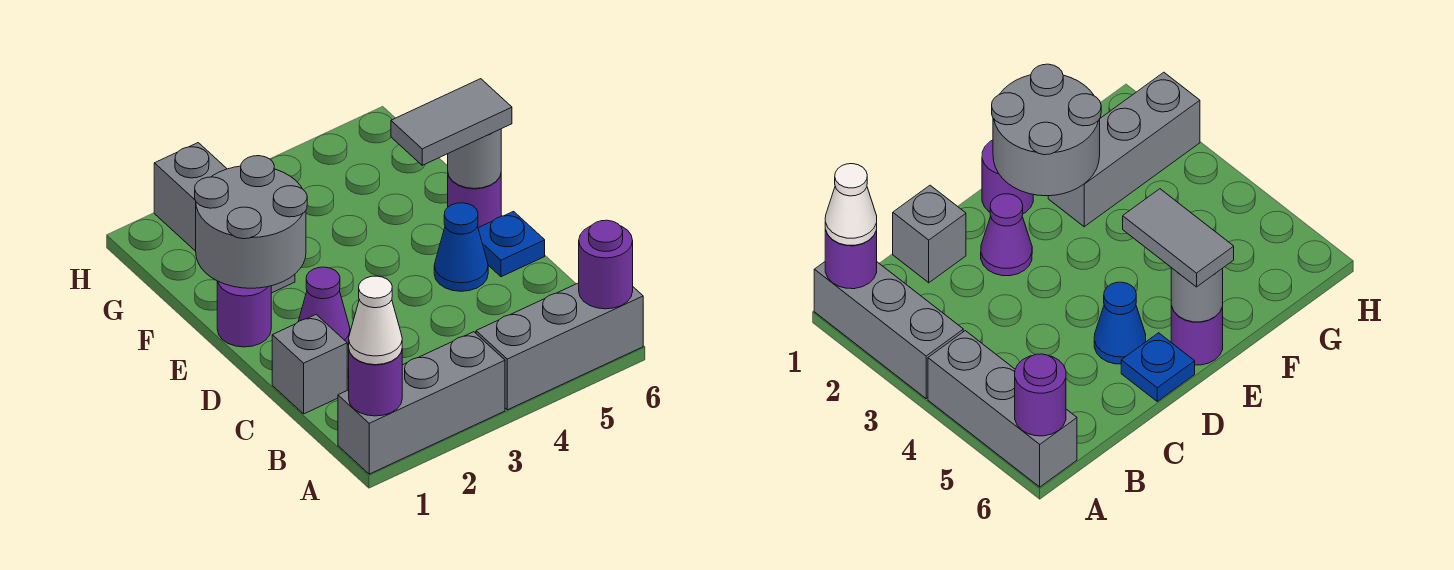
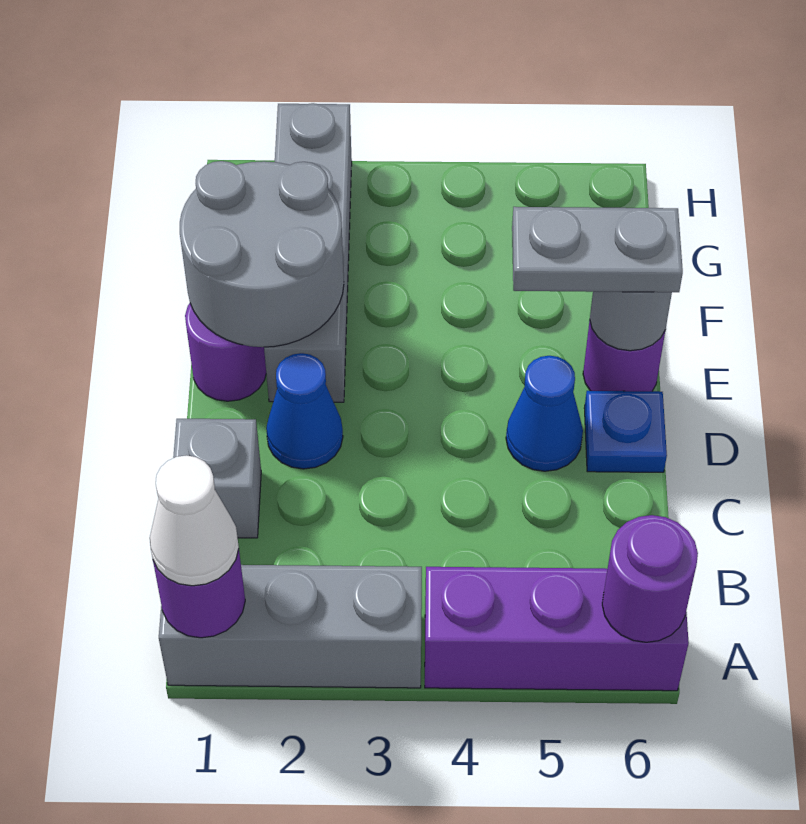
grey 1x3 brick [476,283,643,410] -> purple 1x3 brick [425,567,689,691]
purple 1x1 cone [298,267,350,345] -> blue 1x1 cone [266,353,343,469]
grey 1x2 tile [391,79,512,165] -> grey 1x2 plate [512,207,683,292]
grey 1x3 brick [154,143,295,293] -> grey 1x4 brick [264,103,352,402]

